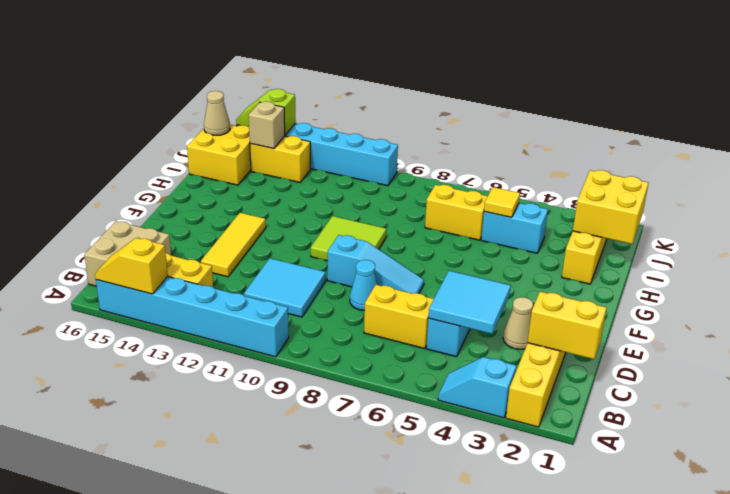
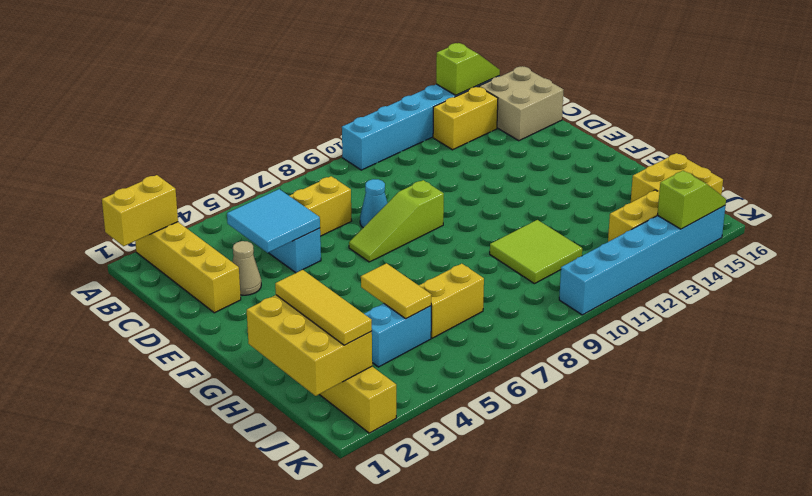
cyan 1x2 slope [438,357,516,418] -> none
yellow 1x2 slope [95,238,168,294] -> lime 1x2 slope [436,43,500,95]
yellow 1x2 brick [528,292,607,359] -> yellow 1x2 brick moved to [102,175,178,246]
cyan 2x2 tile [244,258,326,317] -> none
yellow 1x3 tile [201,213,266,277] -> yellow 1x3 tile moved to [275,270,372,345]
cyan 1x3 slope [327,235,424,294] -> lime 1x3 slope [349,180,444,262]
lime 2x2 tile [311,216,386,261] -> lime 2x2 tile moved to [490,220,582,284]
yellow 2x2 brick [573,170,648,244] -> yellow 2x3 brick [247,295,372,396]
yellow 1x1 tile [484,187,520,217] -> yellow 1x2 tile [361,263,431,319]
tan 1x1 brick [249,101,285,149] -> none
tan 1x1 cone [204,91,230,135] -> none

